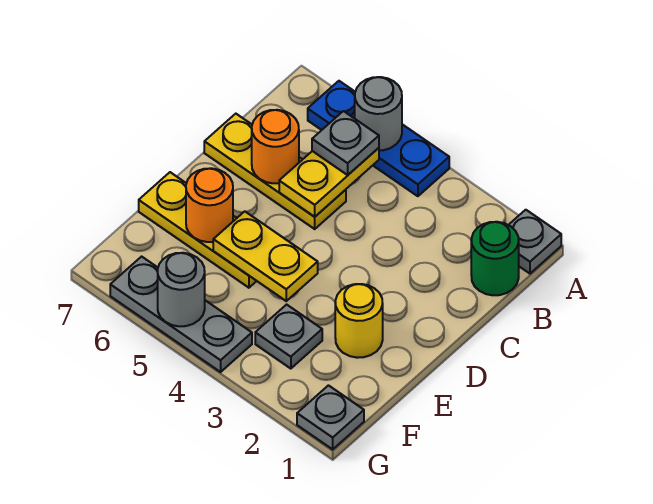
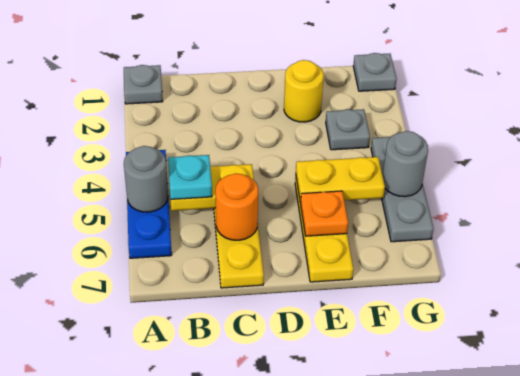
green 1x1 round brick [471,222,519,295] -> none
grey 1x1 plate [312,111,379,175] -> cyan 1x1 plate [168,155,212,199]
yellow 1x2 plate [213,211,318,301] -> yellow 1x2 plate turned to [296,157,385,203]
orange 1x1 round brick [186,168,233,242] -> orange 1x1 plate [301,191,348,236]

